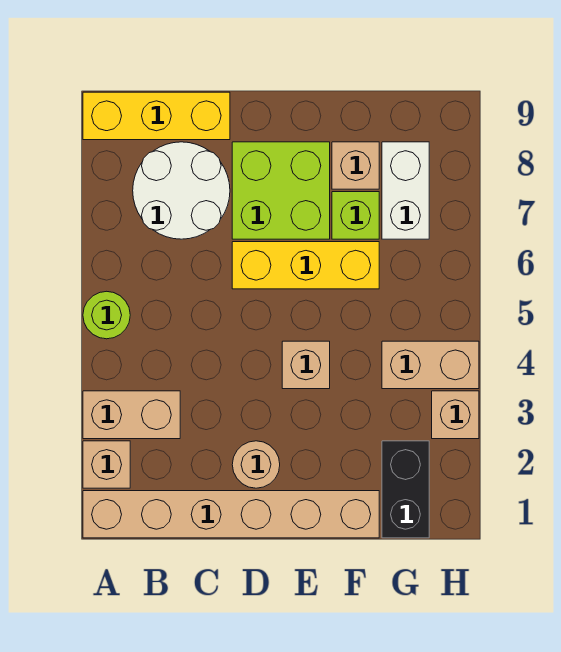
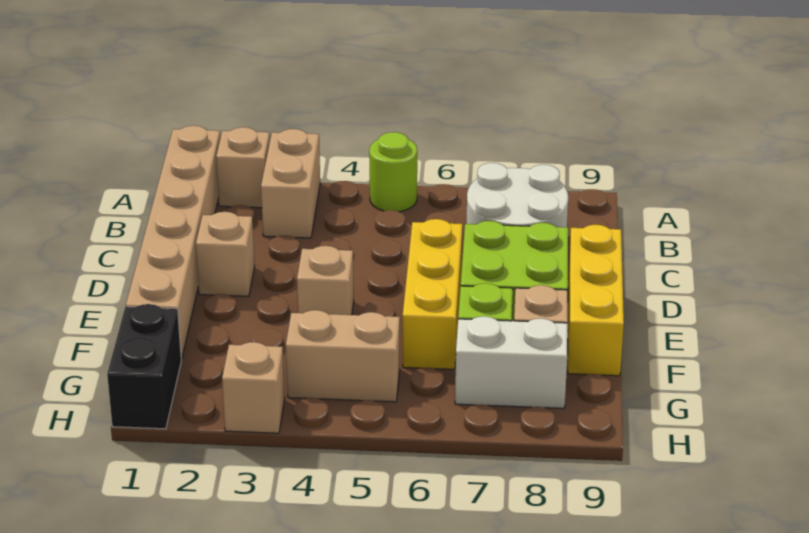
yellow 1x3 brick [83,92,230,140] -> yellow 1x3 brick moved to [568,225,624,376]
tan 1x1 round brick [232,441,280,488] -> tan 1x1 brick [196,212,255,296]
black 1x2 brick [382,441,429,538] -> black 1x2 brick turned to [107,304,181,429]
tan 1x2 brick [382,341,479,389] -> tan 1x2 brick turned to [286,310,400,402]

